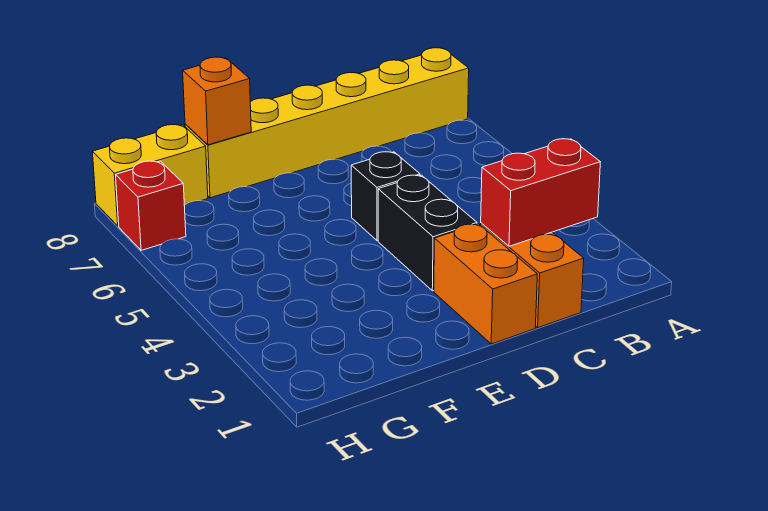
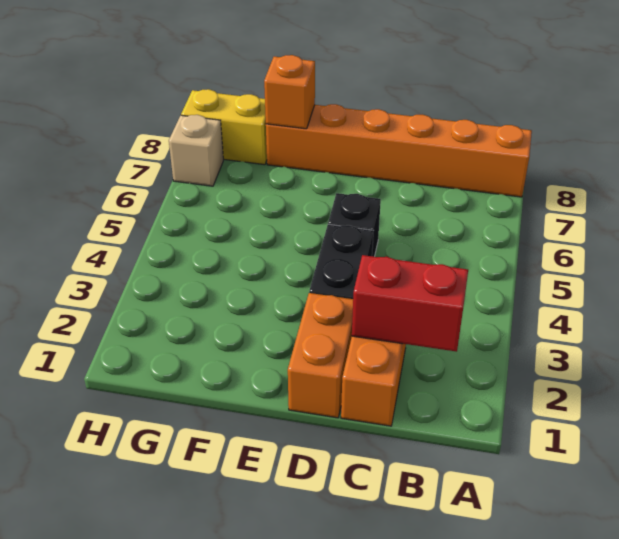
yellow 1x6 brick [185,48,469,198] -> orange 1x6 brick [266,104,532,197]
red 1x1 brick [116,161,186,250] -> tan 1x1 brick [169,115,223,186]

